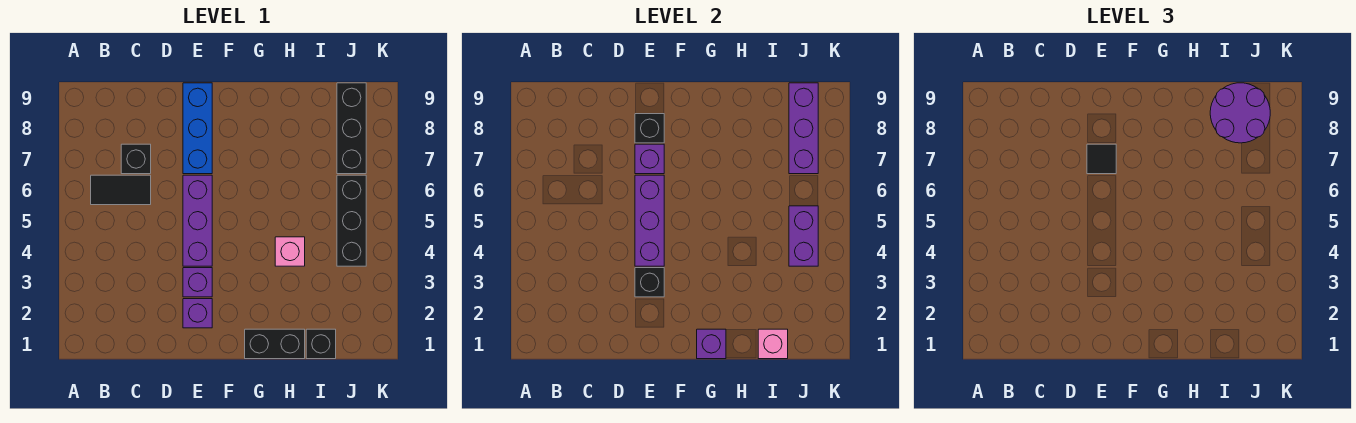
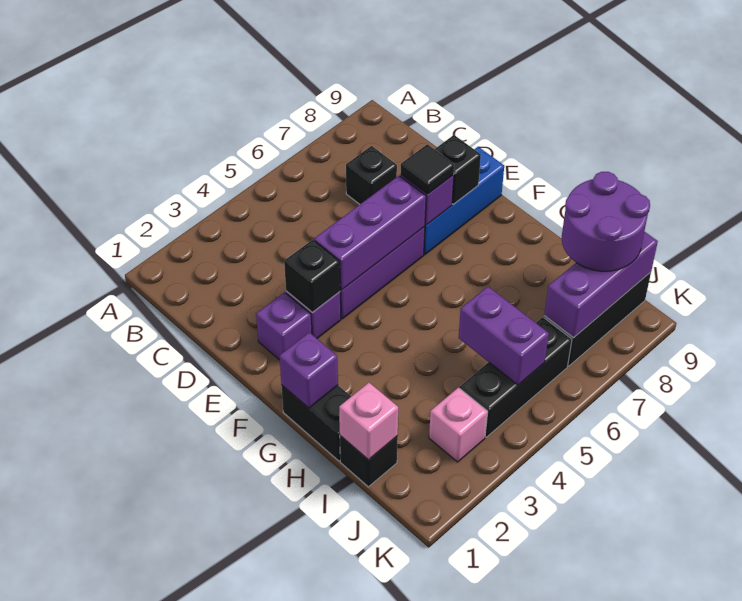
black 1x2 tile [91,175,151,205] -> none
pink 1x1 brick [275,237,305,266] -> pink 1x1 brick moved to [429,388,488,462]
purple 1x2 brick [789,206,818,266] -> purple 1x2 brick turned to [458,287,549,385]

